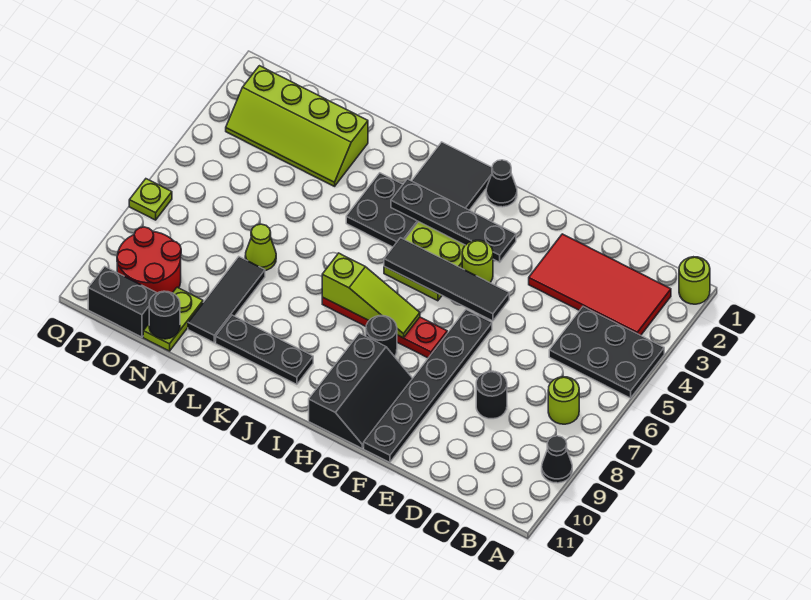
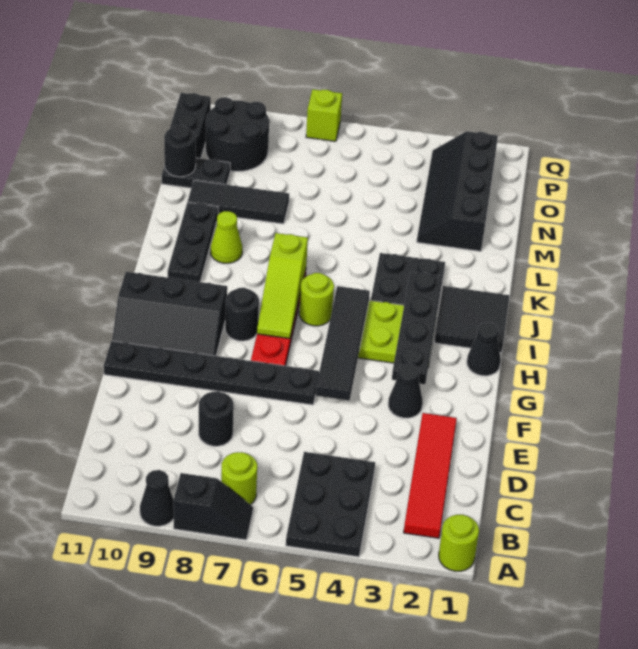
none -> black 1x2 slope [173,473,253,540]
red 2x4 tile [529,234,671,335] -> red 1x4 tile [404,413,457,538]
none -> black 1x1 cone [388,364,423,418]
lime 1x1 round brick [462,240,493,283] -> lime 1x1 round brick moved to [299,273,334,326]
lime 2x4 slope [226,66,368,186] -> black 2x4 slope [417,131,498,251]
lime 1x1 cone [245,224,276,271] -> lime 1x1 cone moved to [211,211,242,263]
lime 1x2 plate [143,287,203,351] -> black 1x2 plate [162,158,230,188]
red 2x2 round brick [117,227,181,293] -> black 2x2 round brick [206,97,269,171]
lime 1x1 plate [129,179,172,220] -> lime 1x1 brick [306,89,342,141]

